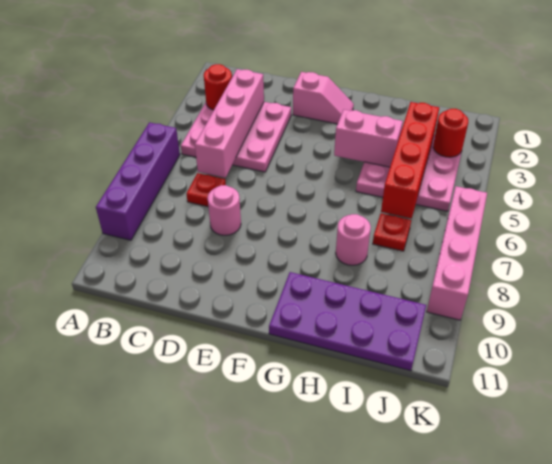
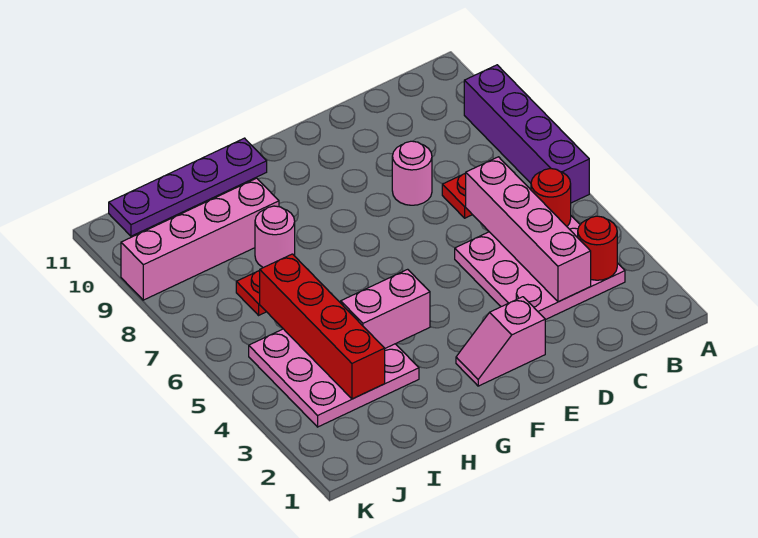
purple 2x4 plate [269,272,426,371] -> purple 1x4 plate [109,138,267,236]
red 1x1 round brick [433,109,468,157] -> red 1x1 round brick moved to [531,169,571,226]
pink 1x4 brick [427,186,487,320] -> pink 1x4 brick turned to [121,178,279,300]

